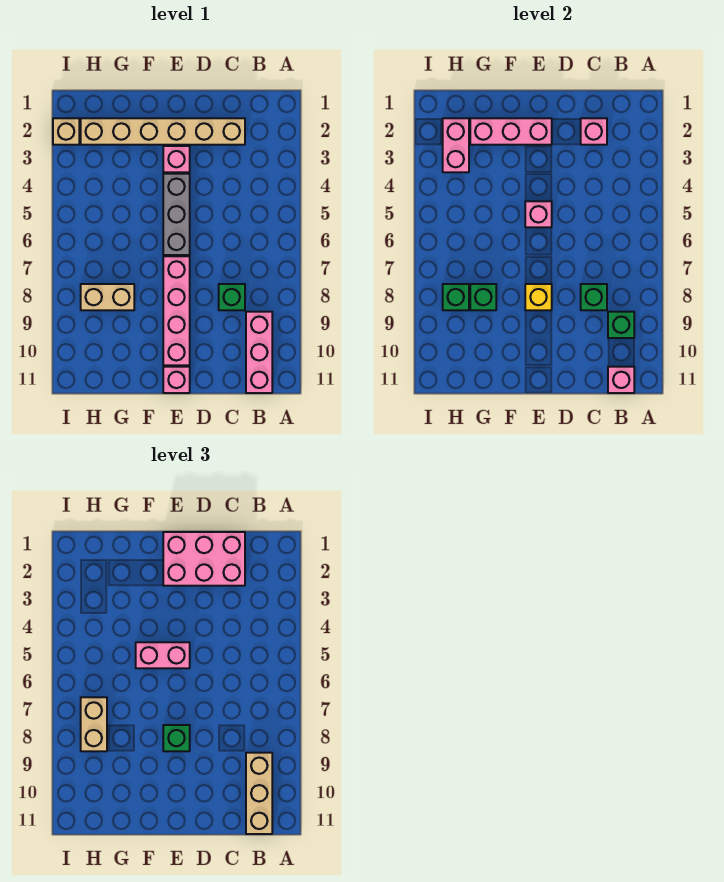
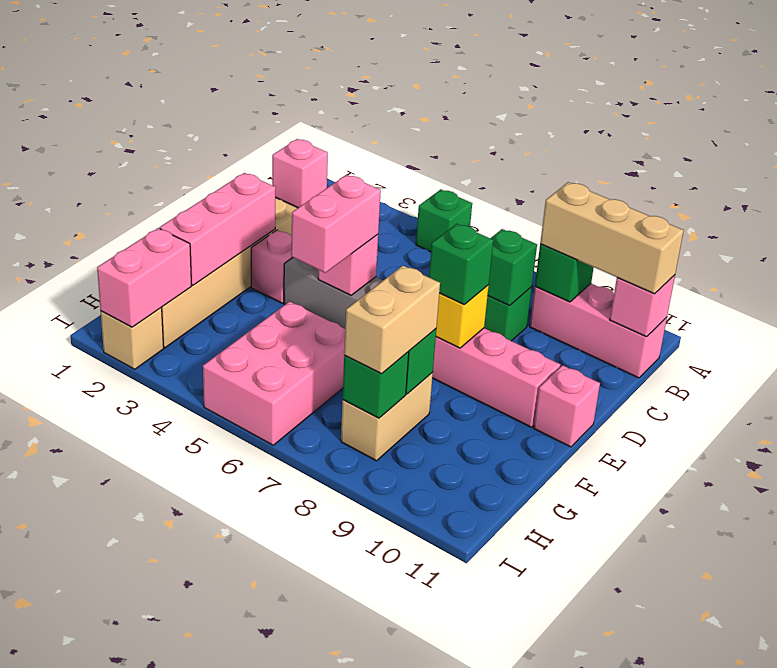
none -> green 1x1 brick [416,189,472,252]
pink 2x3 brick [163,532,245,586] -> pink 2x3 brick moved to [203,301,345,445]
pink 1x2 brick [443,118,469,172] -> pink 1x2 brick turned to [97,228,192,327]
tan 1x2 brick [81,697,107,751] -> tan 1x2 brick turned to [344,266,440,374]

